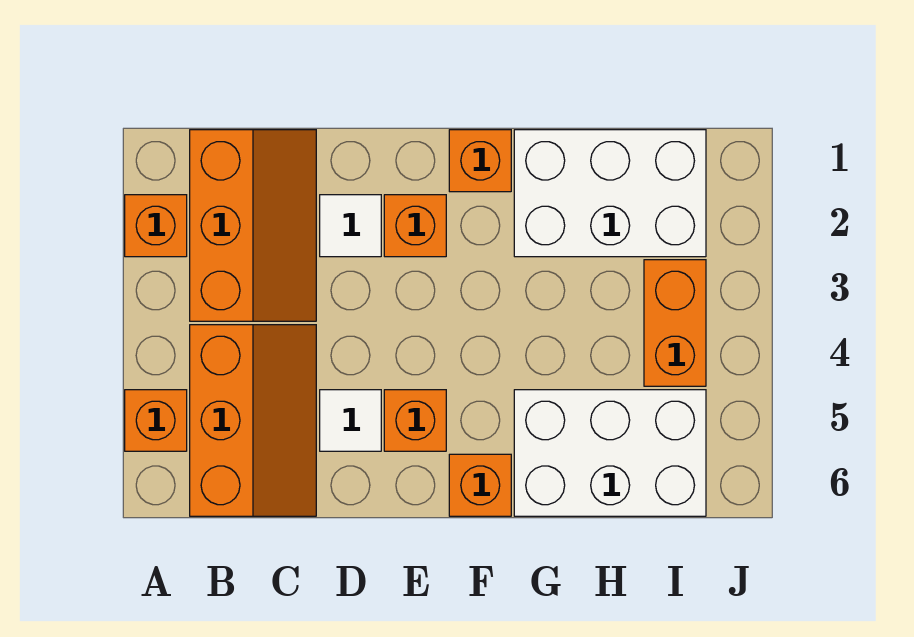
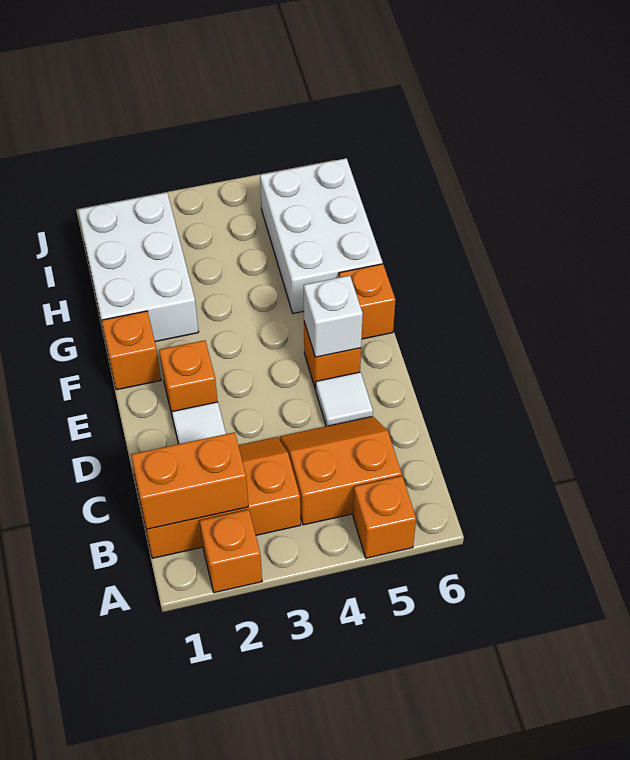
orange 2x3 slope [190,325,316,516] -> orange 2x2 slope [280,417,402,525]
none -> white 1x1 brick [304,276,363,357]
orange 1x2 brick [644,260,706,386] -> orange 1x2 brick moved to [131,432,248,529]

